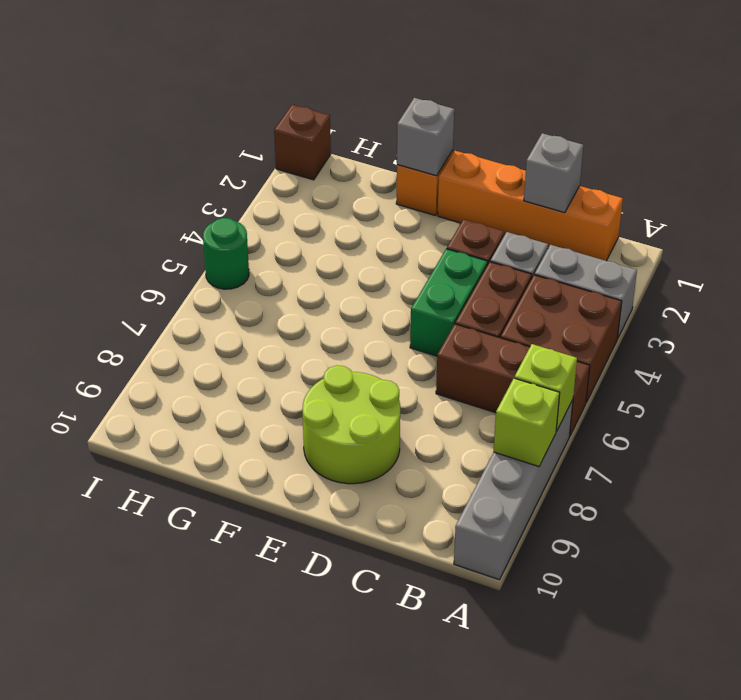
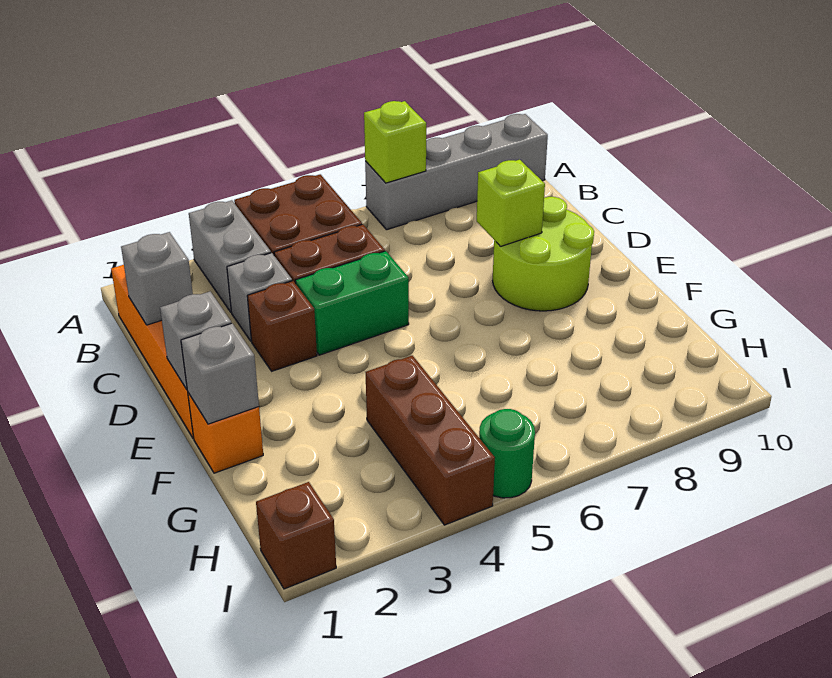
brown 1x3 brick [436,324,590,435] -> brown 1x3 brick moved to [365,355,495,525]
lime 1x1 brick [494,378,560,467] -> lime 1x1 brick moved to [477,160,545,246]
none -> grey 1x1 brick [160,292,231,389]

